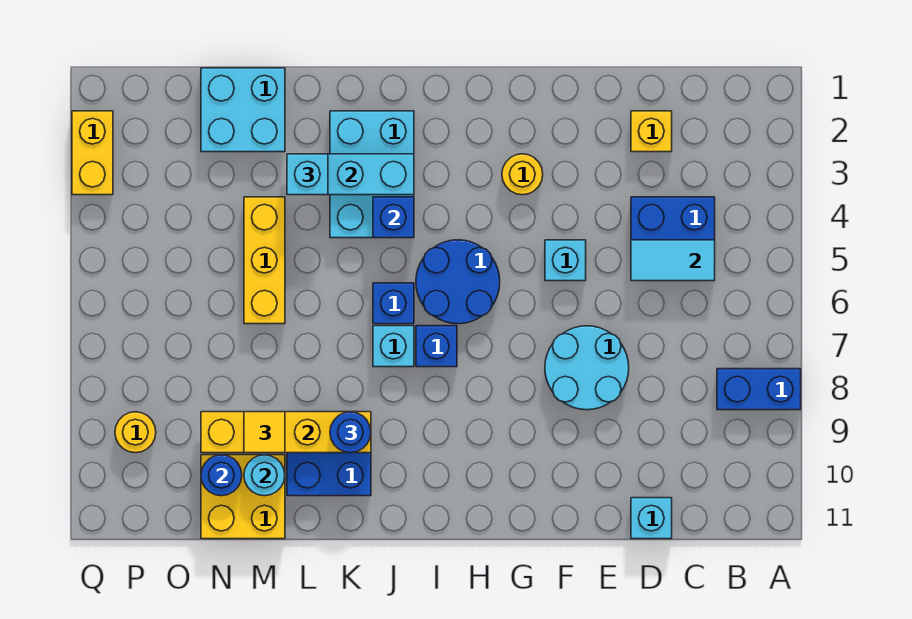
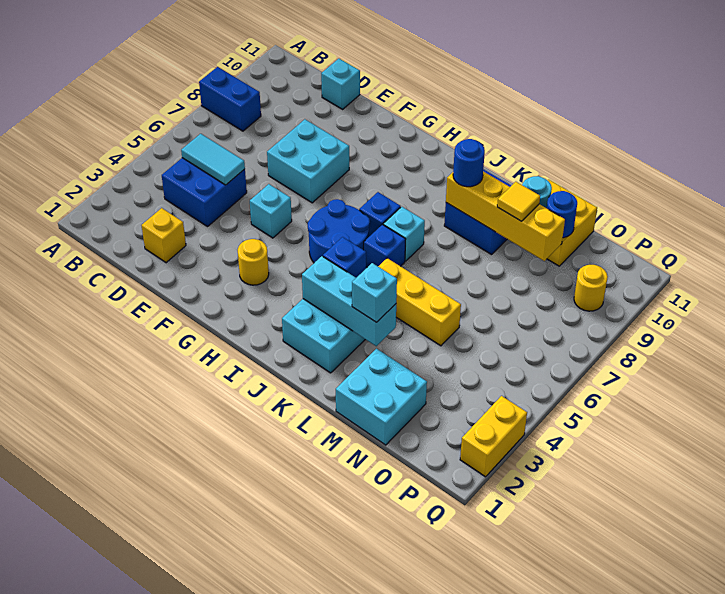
cyan 2x2 round brick [545,326,629,410] -> cyan 2x2 brick [267,119,349,203]
yellow 1x3 brick [244,197,285,324] -> yellow 1x3 brick turned to [378,258,461,346]

